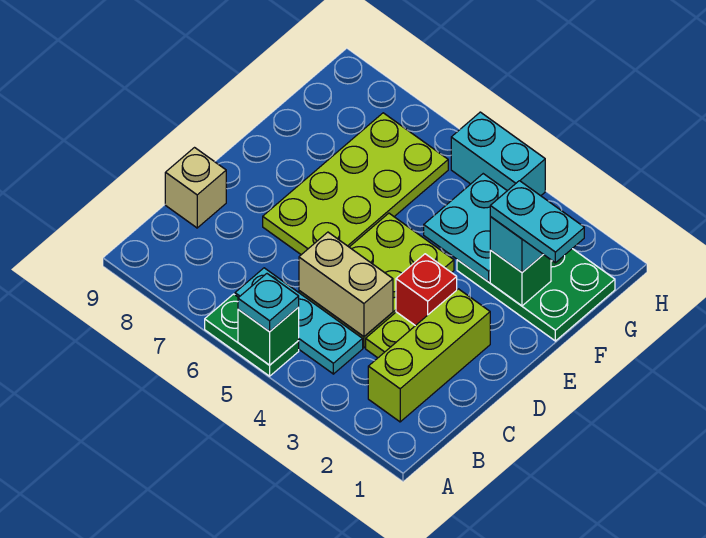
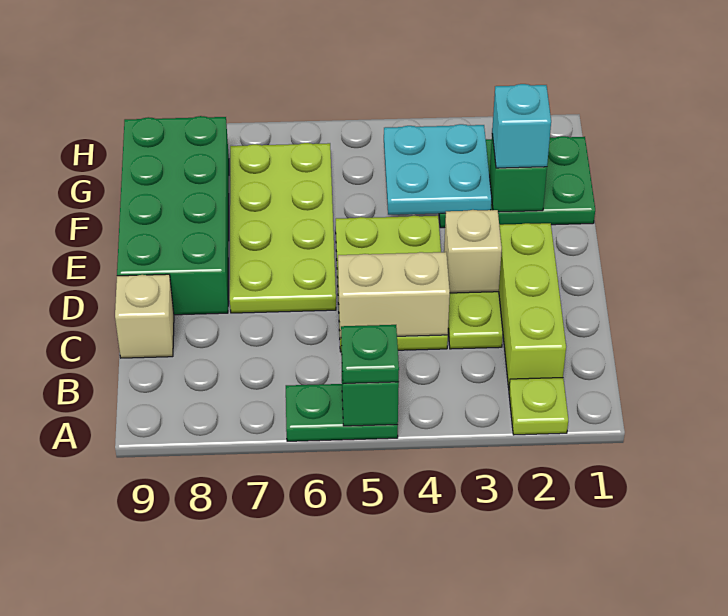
none -> lime 1x1 plate [509,378,568,435]
cyan 1x1 plate [238,274,299,332] -> green 1x1 plate [341,325,399,384]
cyan 1x3 plate [235,268,363,374] -> none
red 1x1 brick [396,254,457,326] -> tan 1x1 brick [444,210,502,293]
none -> green 2x4 brick [117,116,229,315]
cyan 1x2 plate [490,181,584,263] -> none
cyan 1x2 brick [451,112,545,196] -> none

